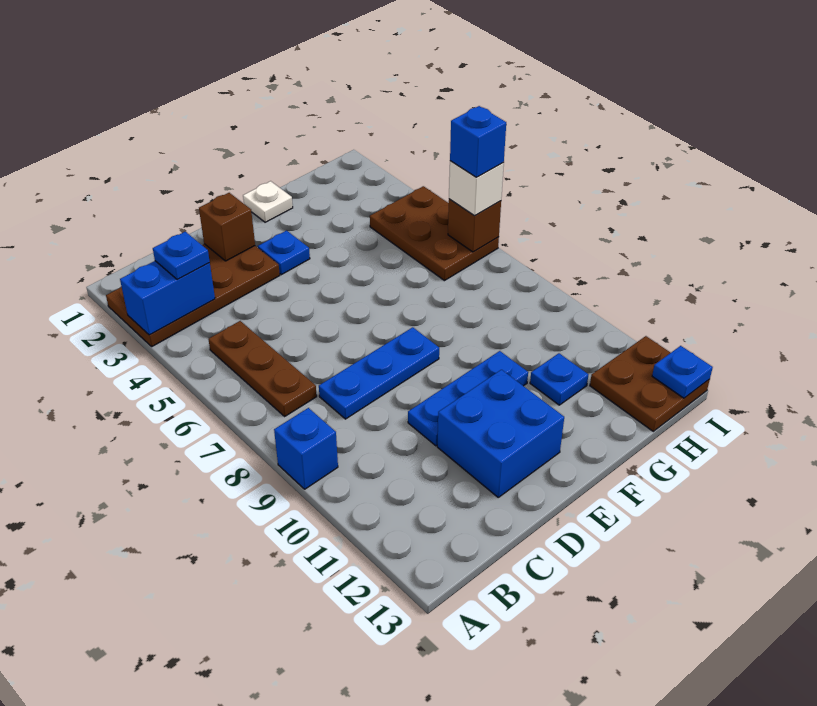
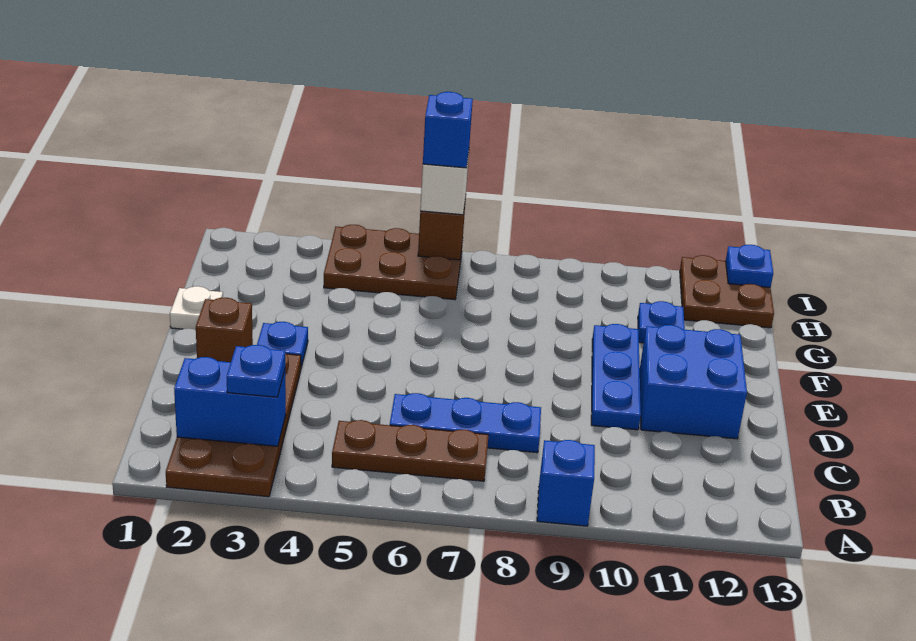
blue 1x2 brick [120,261,215,335] -> blue 1x2 brick turned to [174,357,286,446]
blue 1x3 plate [319,327,439,419] -> blue 1x3 plate turned to [390,393,541,453]

